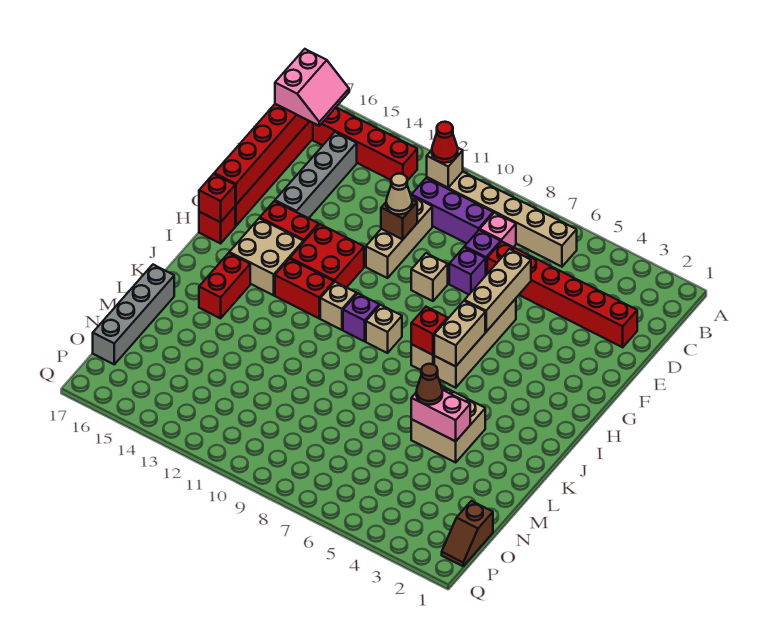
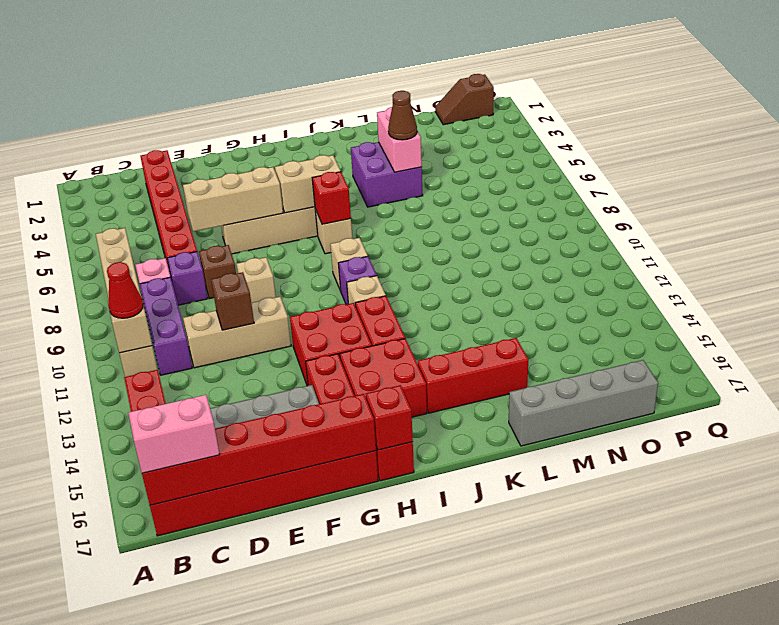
purple 1x1 brick [449,247,486,294] -> brown 1x1 brick [199,245,236,299]
tan 1x1 cone [386,174,412,215] -> none
tan 2x2 brick [229,218,303,295] -> red 2x2 brick [340,339,427,417]
red 1x2 brick [199,253,250,318] -> red 1x3 brick [418,338,528,413]
tan 2x2 brick [411,386,485,462] -> purple 2x2 brick [351,142,423,207]
brown 1x2 slope [442,501,493,566] -> brown 1x2 slope turned to [435,74,494,125]

